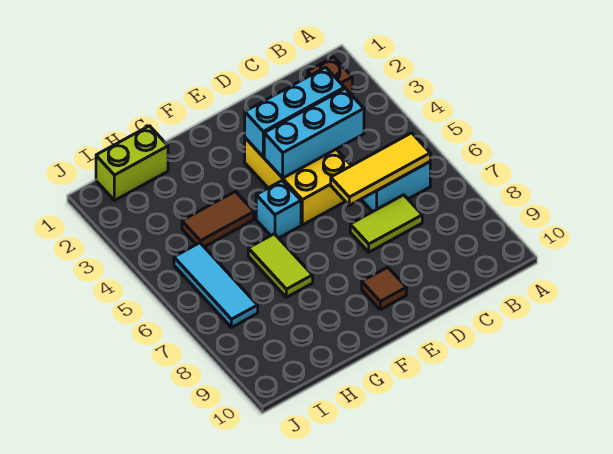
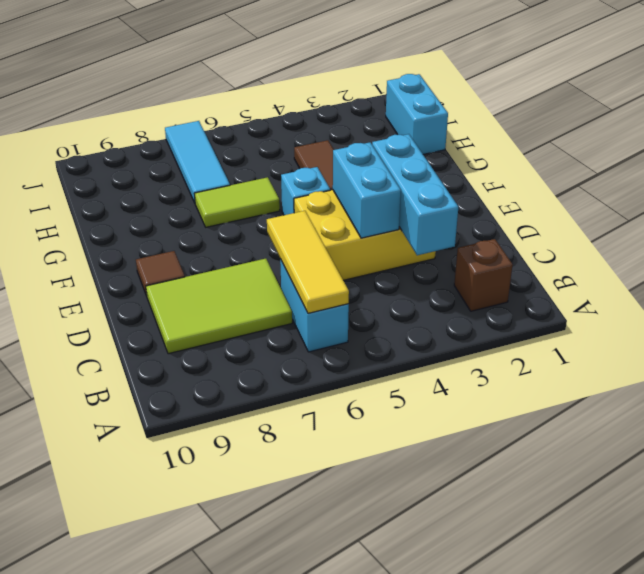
cyan 1x3 brick [264,89,364,178] -> cyan 1x2 brick [333,142,401,238]
lime 1x2 tile [350,195,422,252] -> lime 2x3 tile [146,259,292,354]
lime 1x2 brick [96,126,168,200] -> cyan 1x2 brick [386,74,448,154]
cyan 1x3 tile [174,243,258,327] -> cyan 1x3 tile turned to [165,121,230,203]

